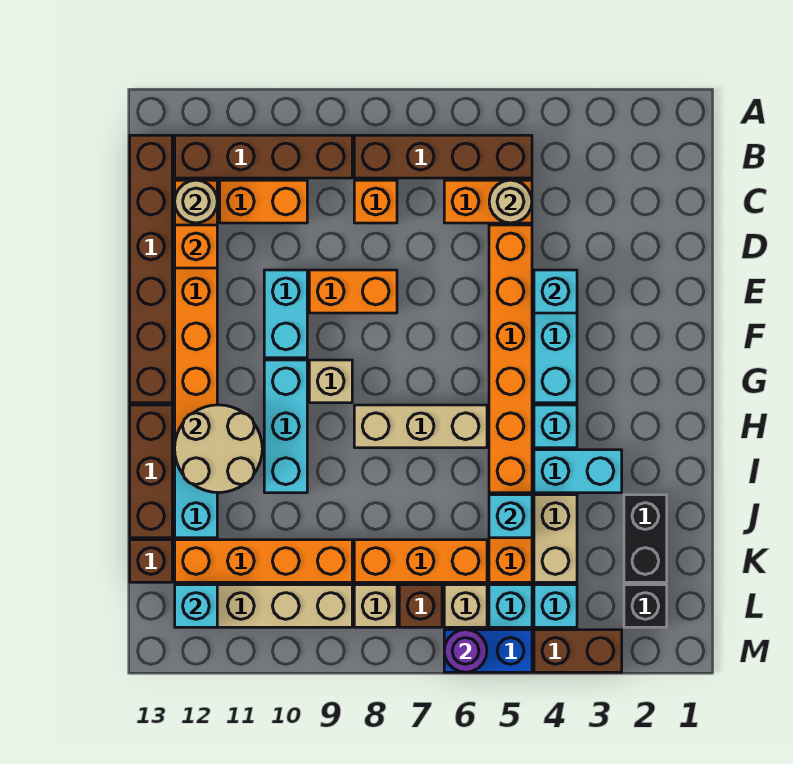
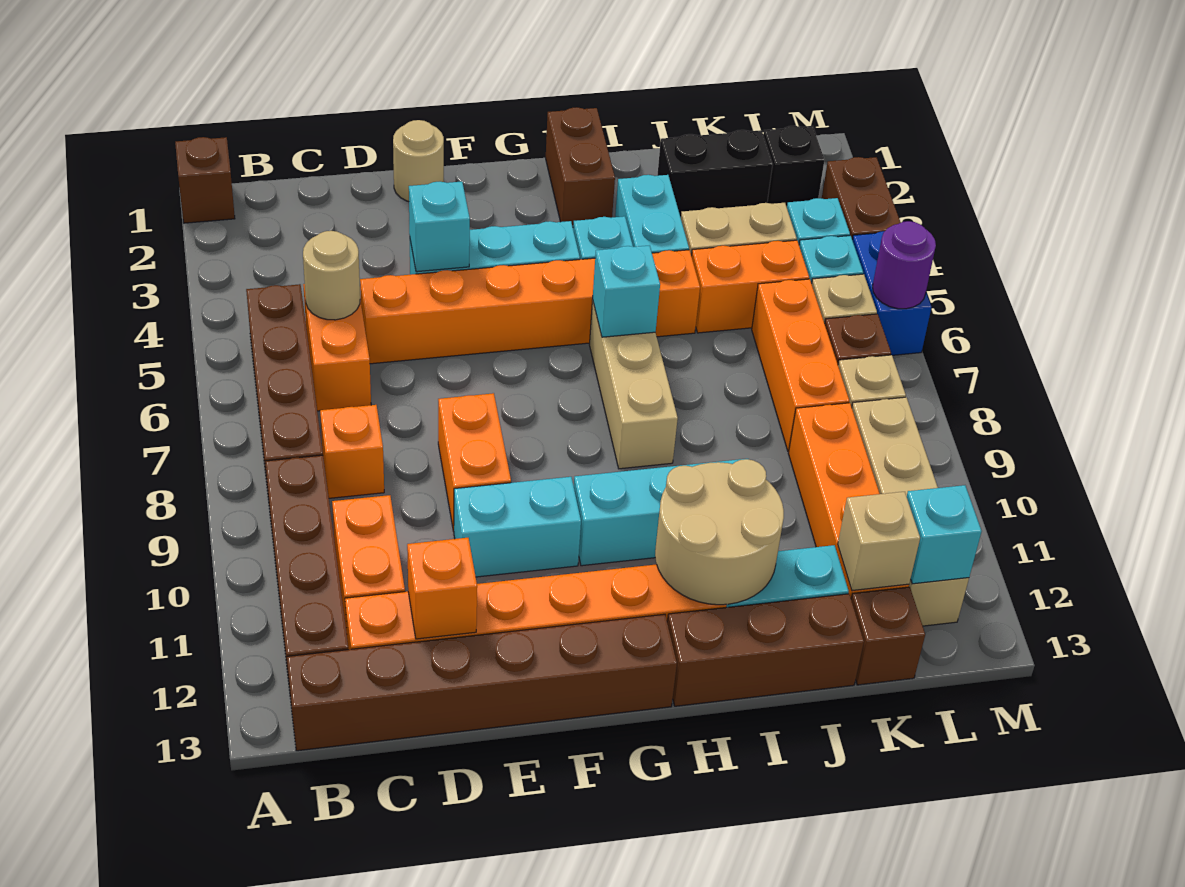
none -> brown 1x1 brick [175,137,235,223]
tan 1x1 round brick [175,180,217,223] -> tan 1x1 round brick moved to [393,120,444,202]
tan 1x1 brick [309,360,352,403] -> tan 1x1 brick moved to [838,492,920,591]
none -> brown 1x2 brick [546,107,615,227]
cyan 1x1 brick [489,495,532,538] -> cyan 1x1 brick moved to [593,245,660,337]

